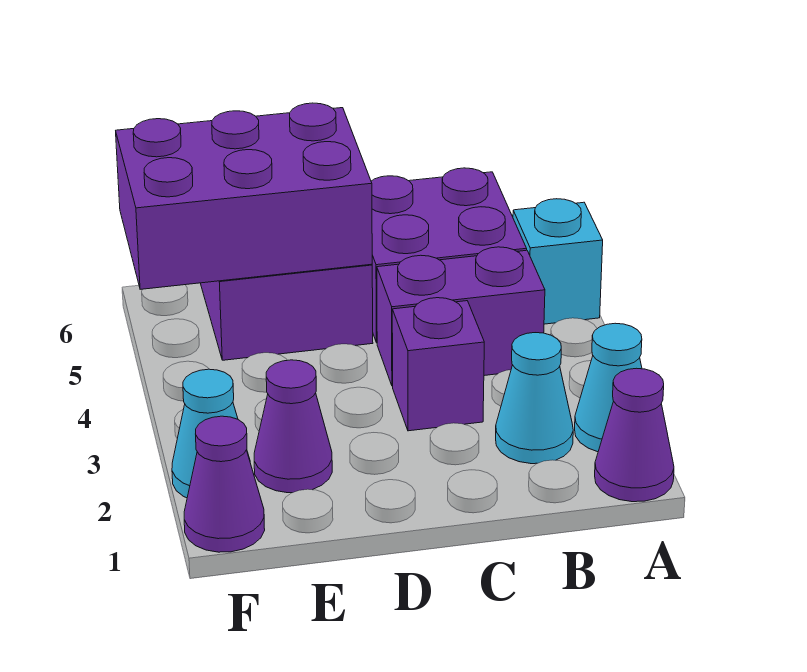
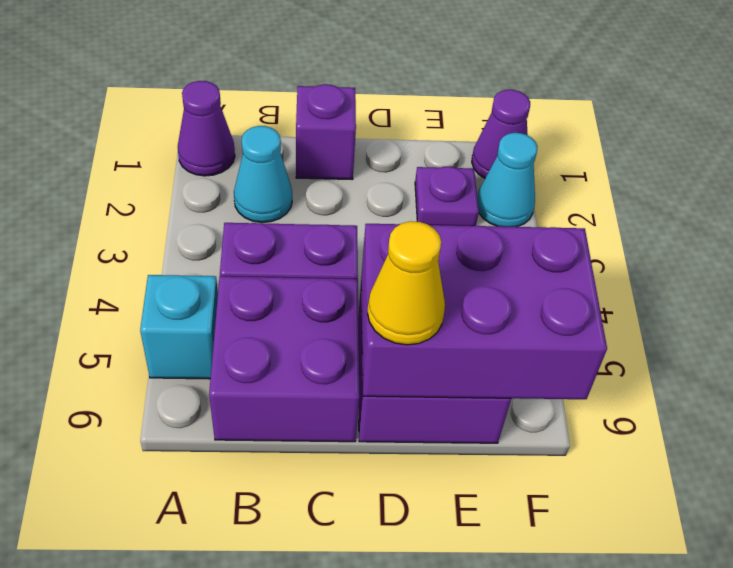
cyan 1x1 cone [575,323,642,452] -> none
purple 1x1 brick [392,298,484,431] -> purple 1x1 brick moved to [296,84,356,180]
none -> yellow 1x1 cone [367,221,445,345]
purple 1x1 cone [254,360,332,493] -> purple 1x1 plate [415,167,479,226]

